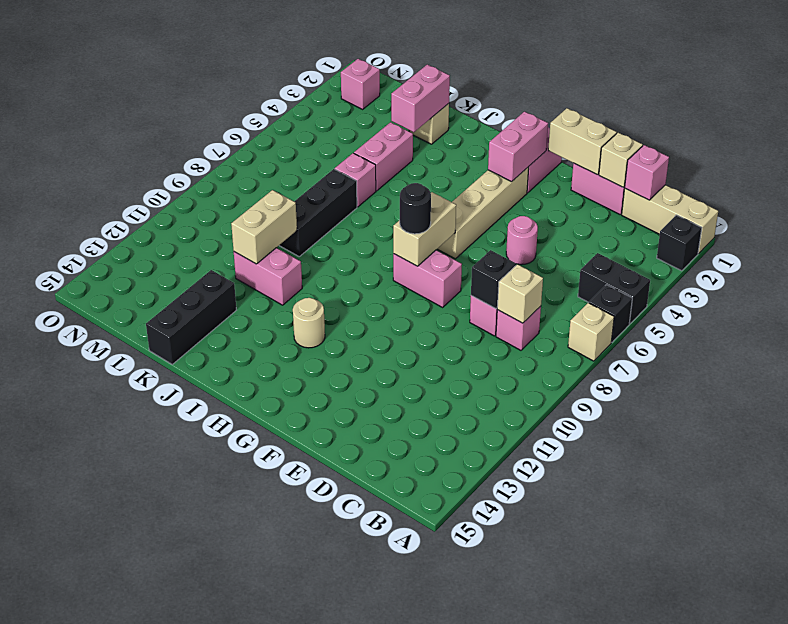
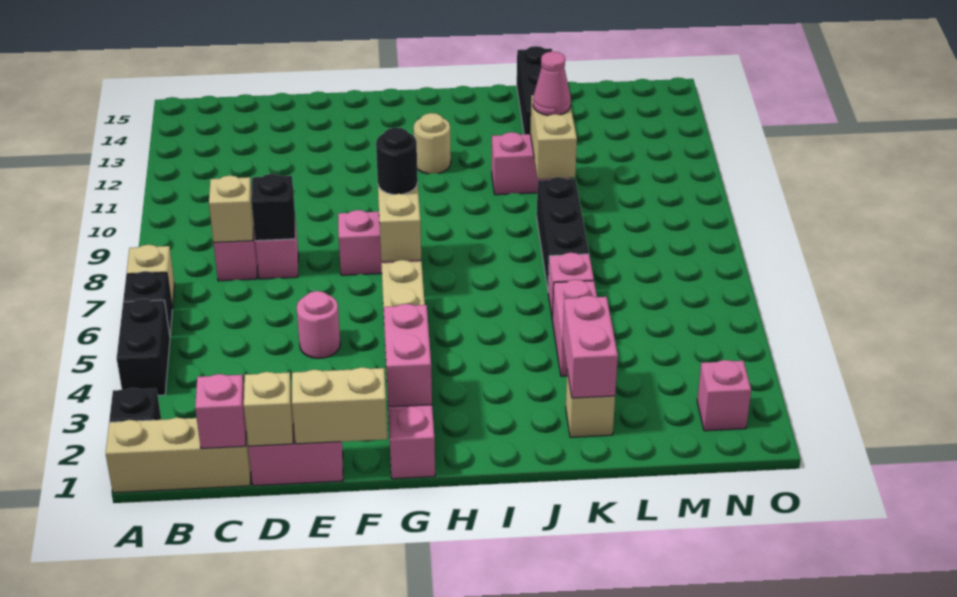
black 1x2 brick [578,253,650,324] -> black 1x2 brick turned to [117,299,170,395]
none -> pink 1x1 cone [533,52,571,116]

